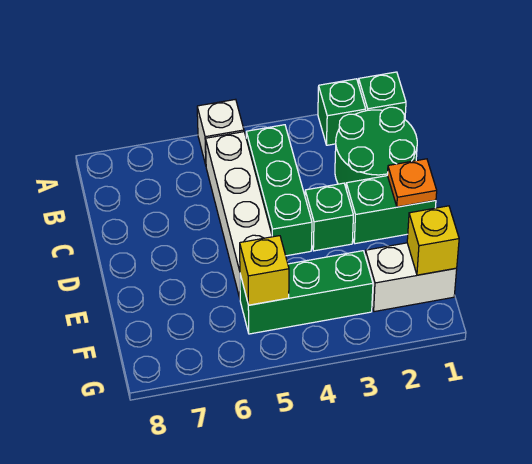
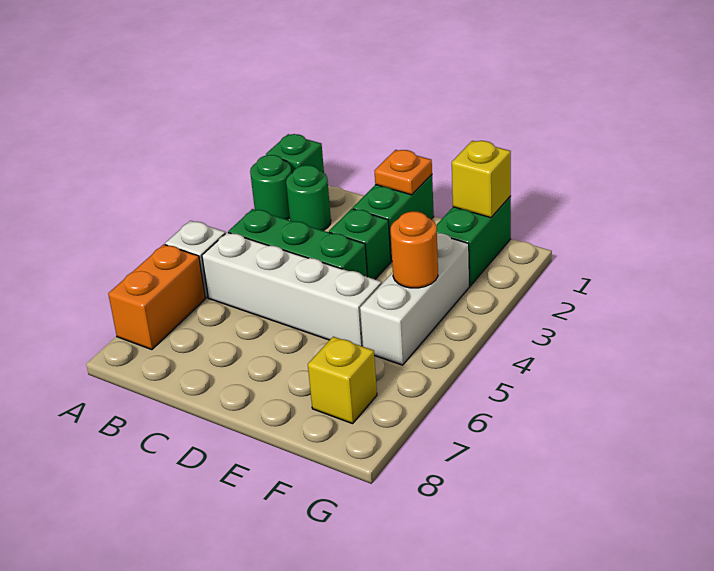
green 1x1 brick [318,79,366,145] -> green 1x1 round brick [250,155,292,220]
none -> orange 1x2 brick [108,244,205,350]
green 2x2 round brick [335,107,417,187] -> green 1x1 round brick [286,165,331,231]
white 1x2 brick [365,243,457,312] -> green 1x2 brick [436,196,511,286]
green 1x3 brick [240,251,373,334] -> white 1x3 brick [360,233,469,365]
none -> orange 1x1 round brick [391,211,438,288]
yellow 1x1 brick [240,236,289,305] -> yellow 1x1 brick moved to [308,337,377,424]

